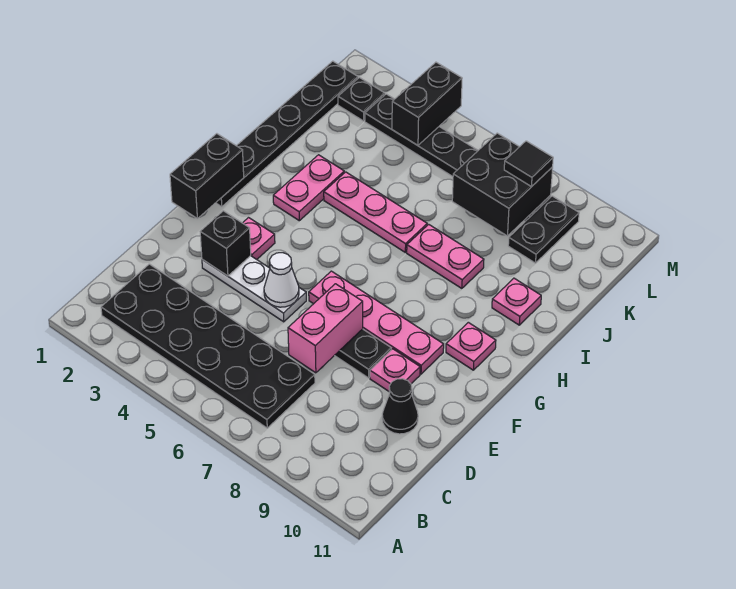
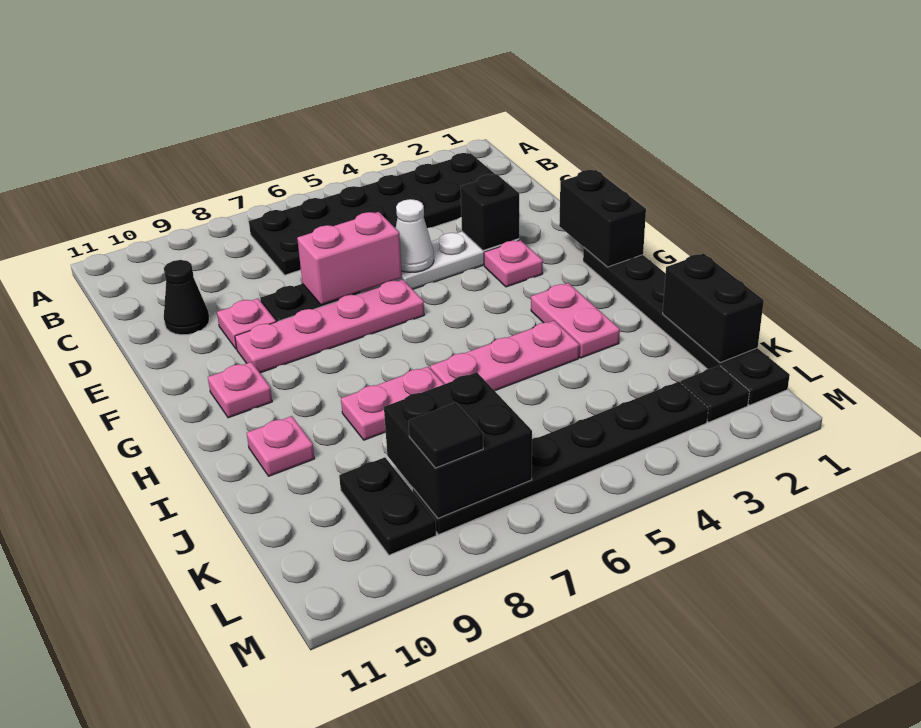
pink 1x2 brick [288,284,363,373] -> pink 1x2 brick turned to [297,212,402,305]
black 1x2 brick [392,62,462,145] -> black 1x2 brick moved to [663,253,764,363]

